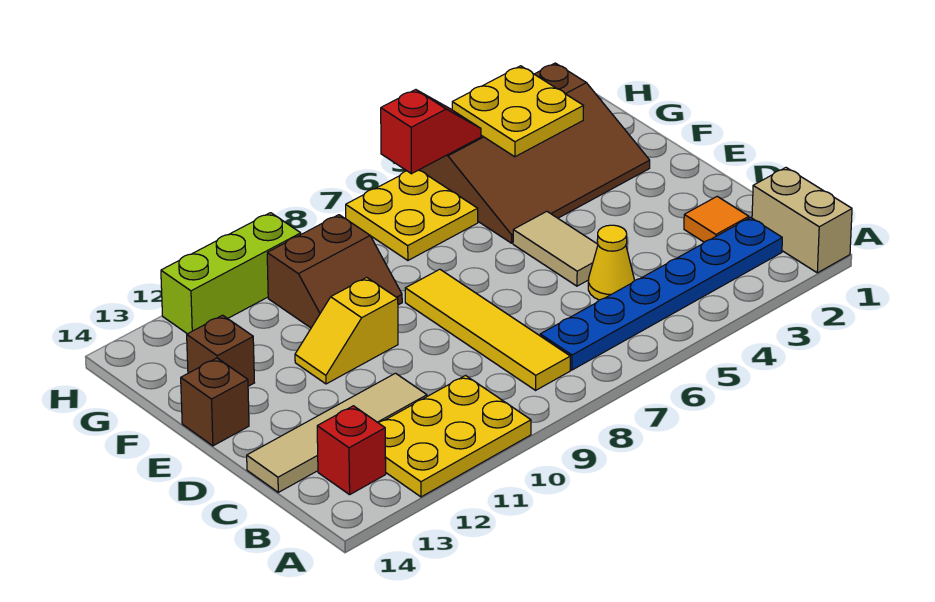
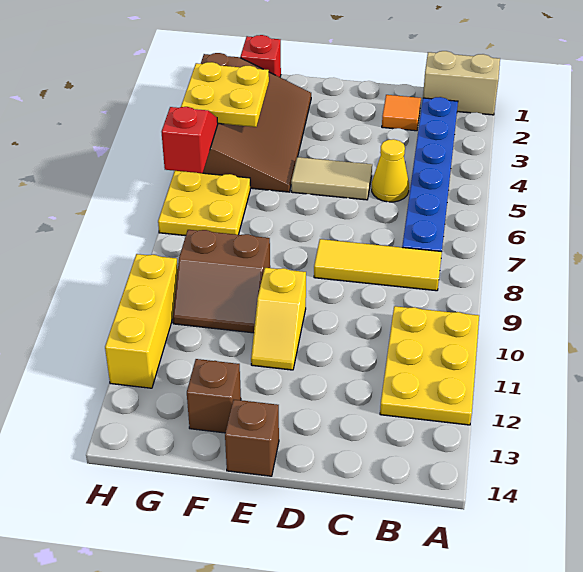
yellow 1x4 tile [405,269,570,390] -> yellow 1x3 tile [314,239,442,291]
red 1x1 brick [317,406,386,495] -> red 1x1 brick moved to [240,35,281,77]
tan 1x4 tile [247,373,427,492] -> none
brown 2x2 slope [267,215,402,328] -> brown 2x2 slope turned to [173,230,270,333]
lime 1x3 brick [161,213,301,334] -> yellow 1x3 brick [105,254,178,388]

